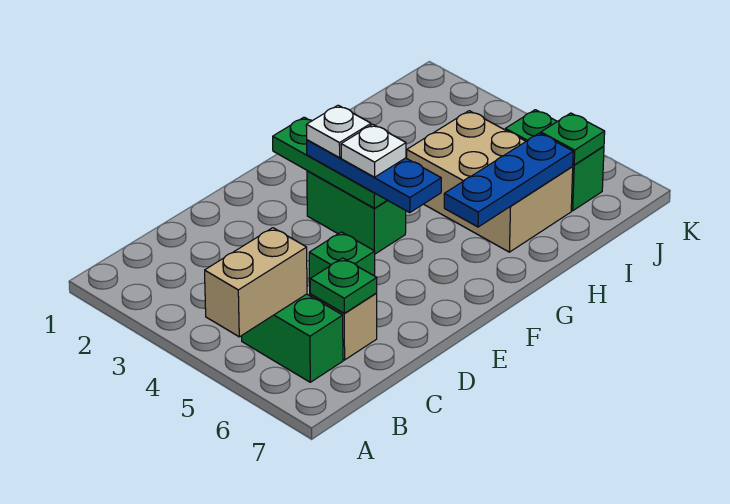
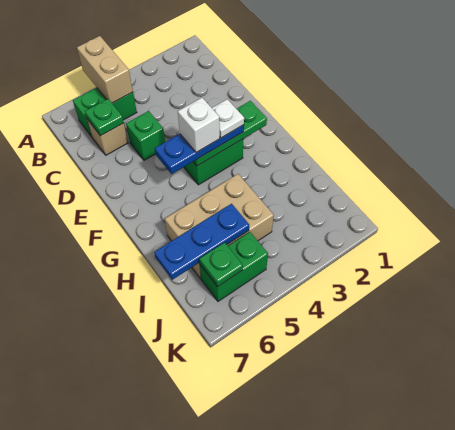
white 1x1 plate [341,124,406,177] -> white 1x1 brick [178,98,220,152]
blue 1x3 plate [444,133,573,227] -> blue 1x3 plate turned to [154,204,249,280]

